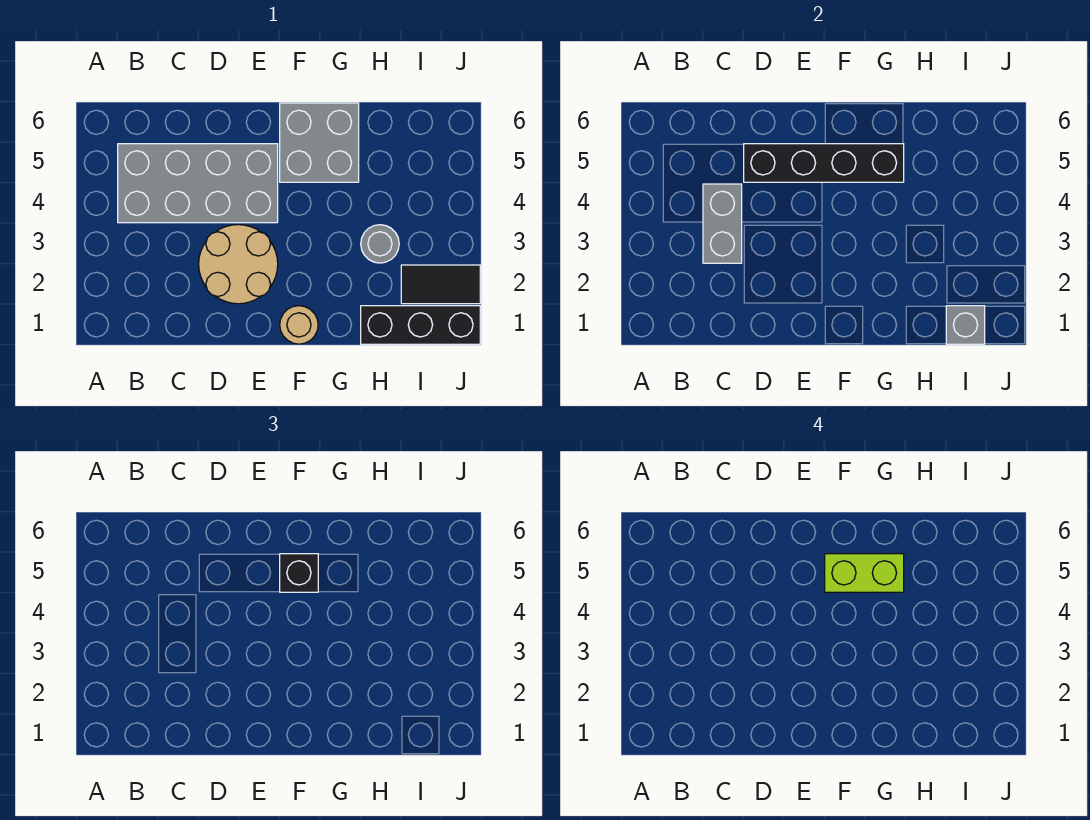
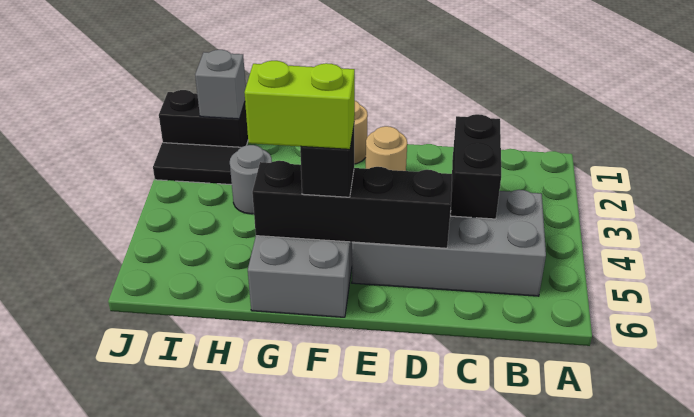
grey 1x2 brick [703,184,742,263] -> black 1x2 brick [451,114,501,219]
tan 2x2 round brick [199,225,278,304] -> tan 1x1 round brick [366,126,407,171]
black 1x3 brick [361,306,480,344] -> black 1x2 brick [159,90,248,147]

